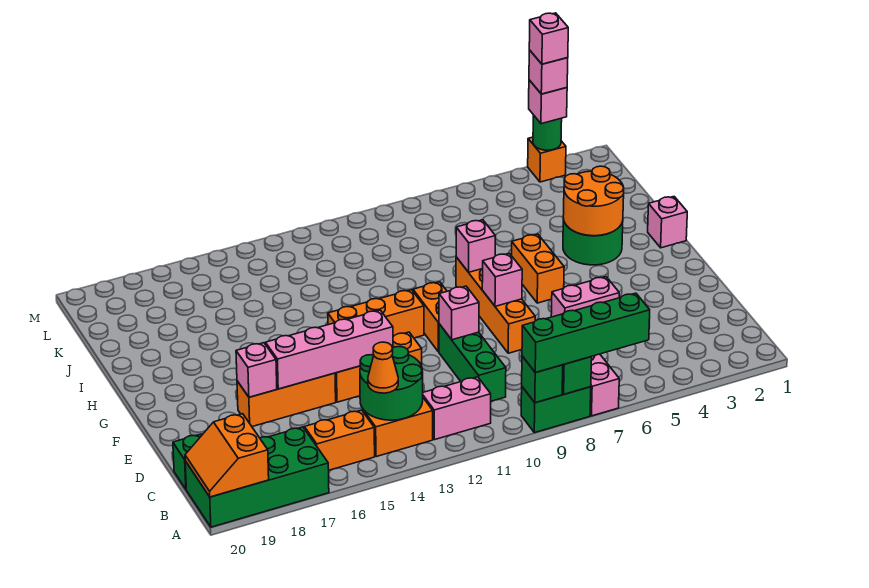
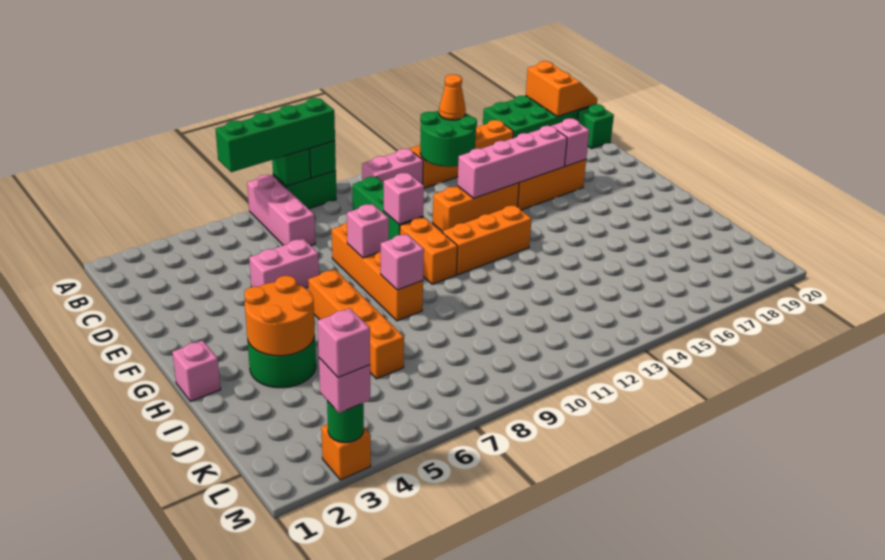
orange 1x2 brick [512,234,564,303] -> orange 1x4 brick [308,270,404,379]
pink 1x1 brick [529,13,568,64] -> none

